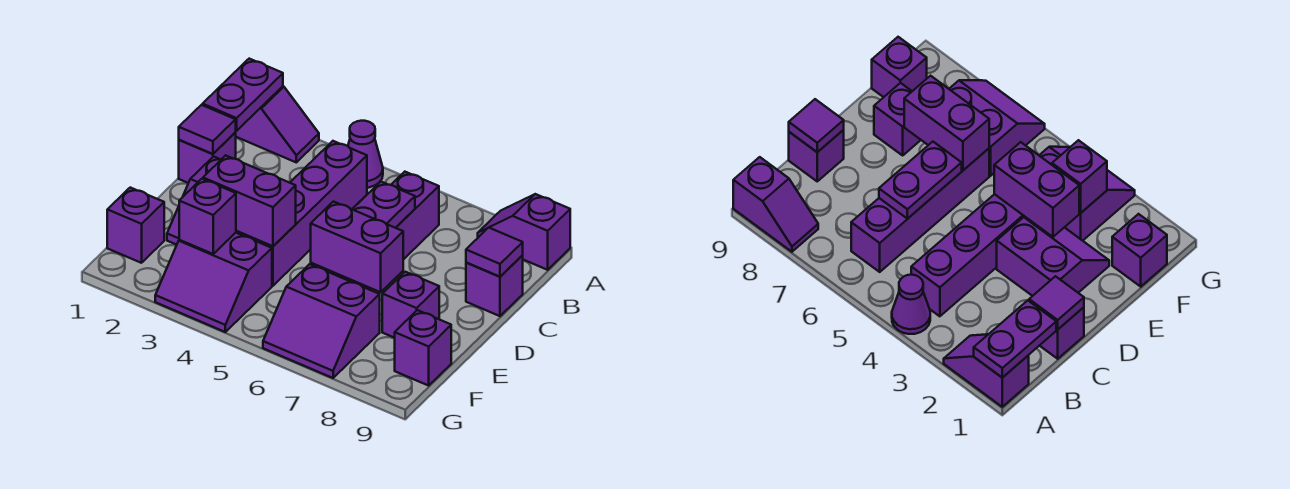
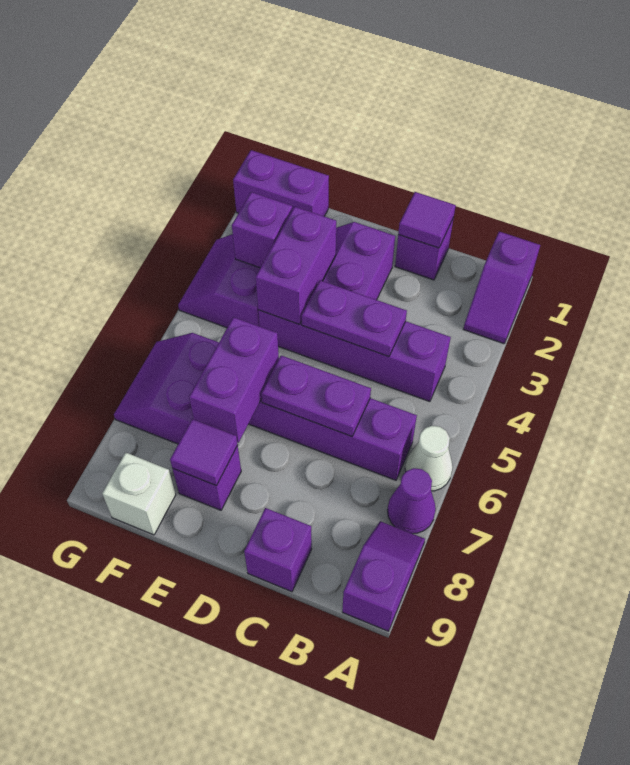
purple 1x2 plate [203,59,283,131] -> purple 1x2 plate moved to [302,280,407,357]
purple 1x1 cone [348,121,383,188] -> purple 1x1 cone moved to [388,468,436,534]
none -> white 1x1 cone [405,426,452,491]
purple 1x1 tile [466,228,523,277] -> purple 1x1 tile moved to [170,419,238,486]
purple 1x1 brick [107,188,164,263] -> purple 1x2 brick [233,150,329,216]
purple 1x1 brick [395,310,451,386] -> white 1x1 brick [102,452,176,535]

